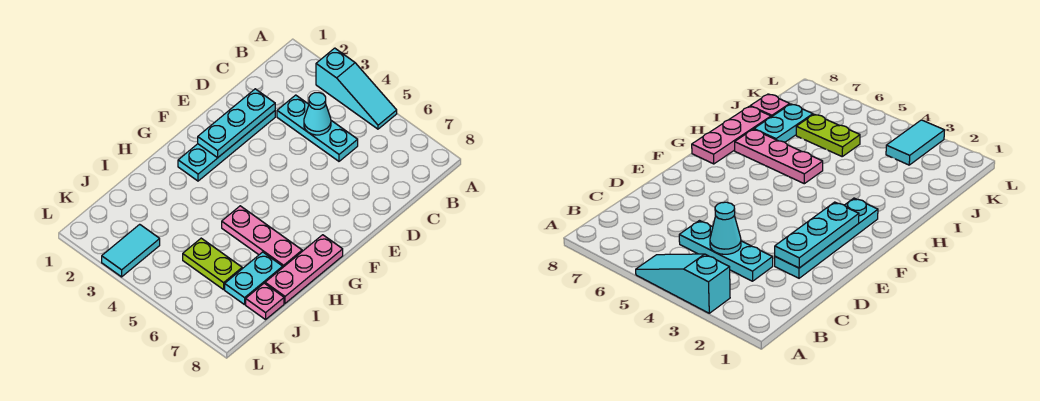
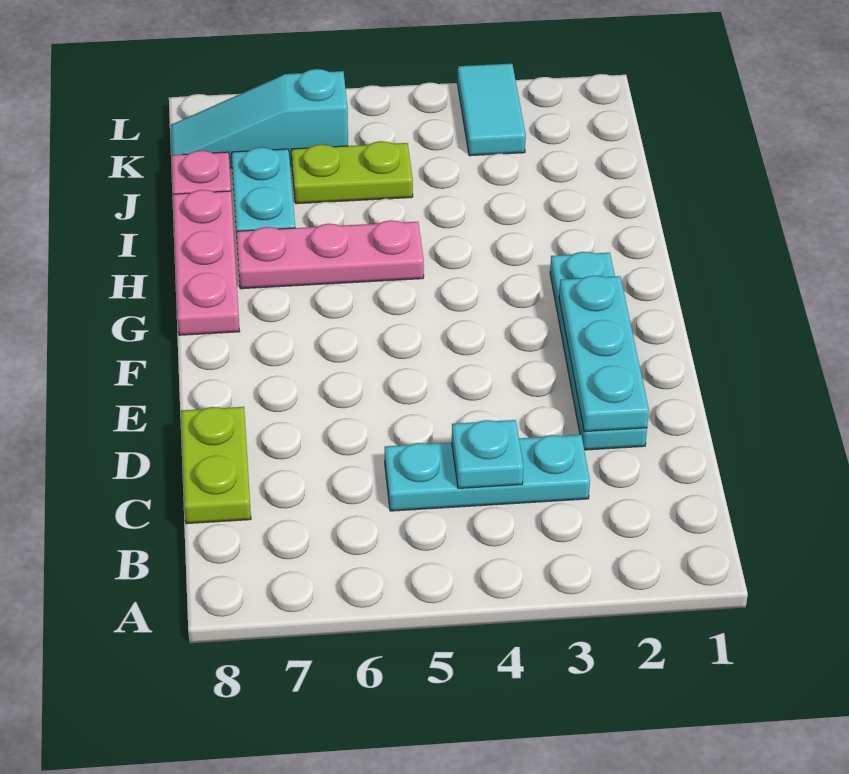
cyan 1x3 slope [316,48,397,129] -> cyan 1x3 slope moved to [171,69,348,168]
cyan 1x1 cone [304,93,331,135] -> cyan 1x1 plate [452,420,523,488]
none -> lime 1x2 plate [181,407,251,524]

